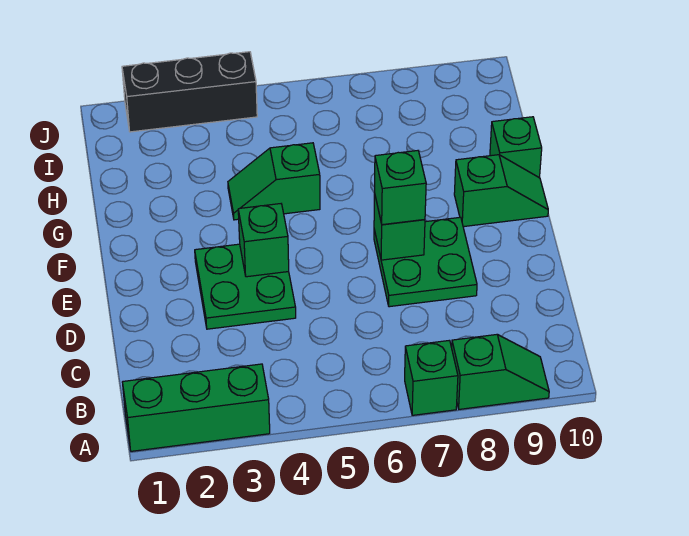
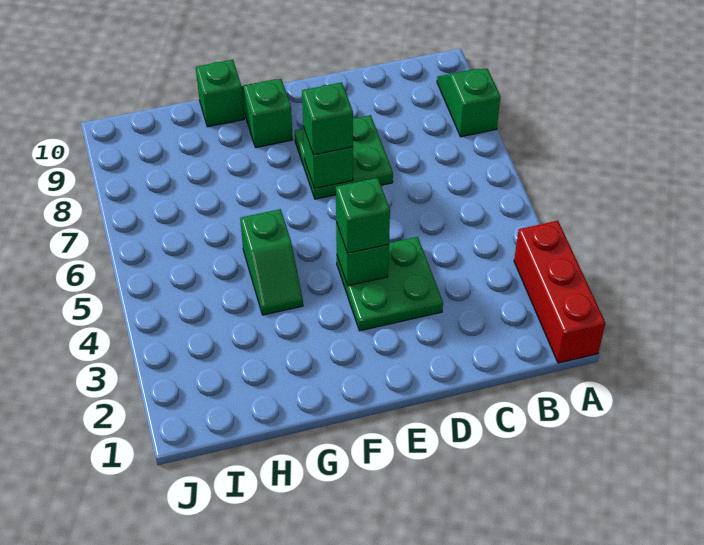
green 1x3 brick [122,364,270,451] -> red 1x3 brick [514,221,605,363]
green 1x1 brick [405,340,458,415] -> green 1x1 brick moved to [336,178,390,253]
black 1x3 brick [122,52,257,132] -> none

